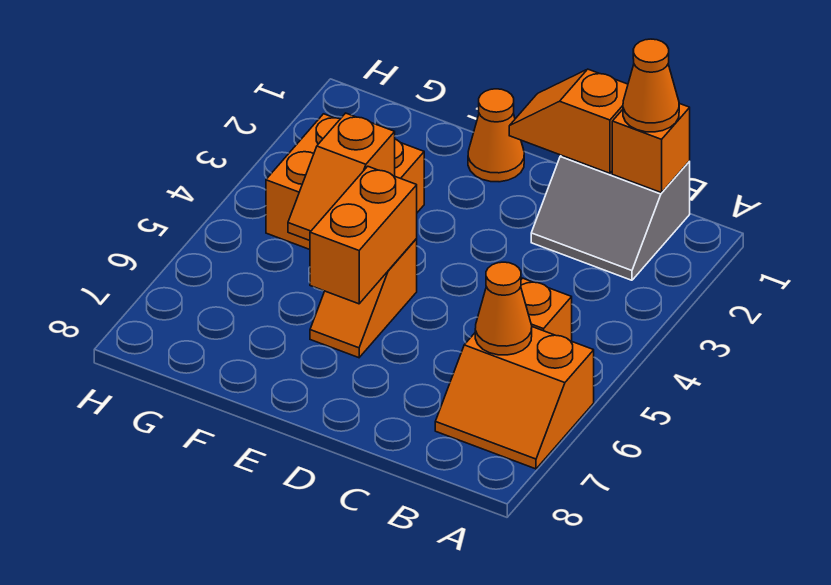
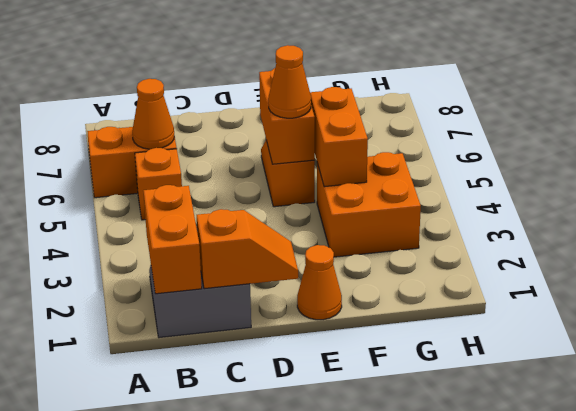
orange 1x1 brick [612,103,690,193] -> orange 1x2 brick [143,185,202,294]
orange 1x1 cone [623,39,679,132] -> orange 1x1 cone moved to [268,45,311,118]
orange 1x2 slope [288,113,395,240] -> orange 1x2 brick [310,87,368,187]

